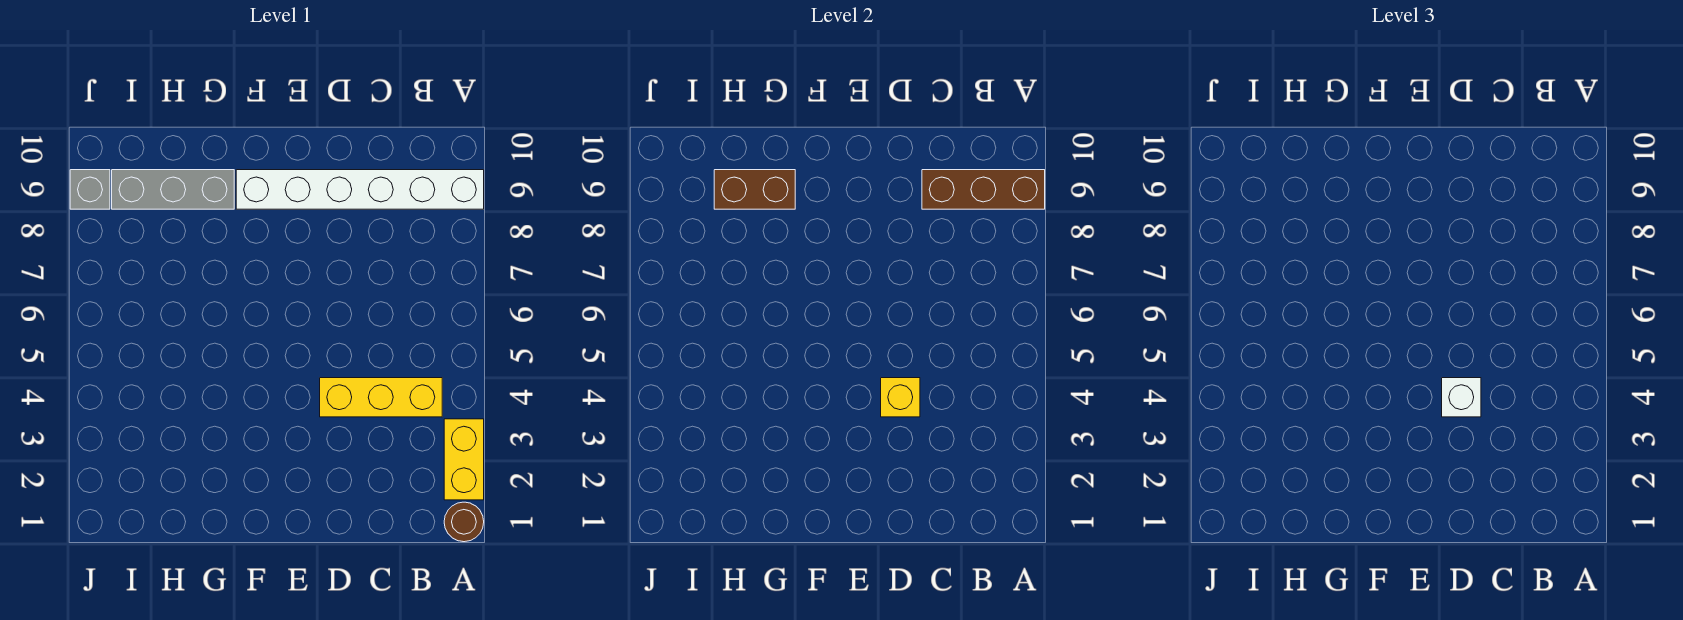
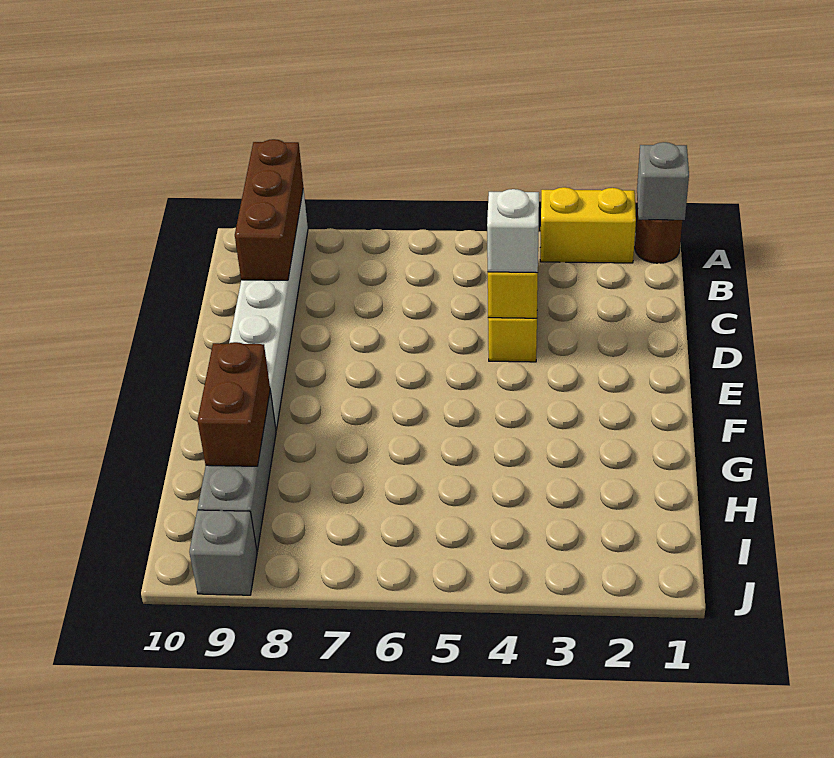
none -> grey 1x1 brick [637,142,689,220]

